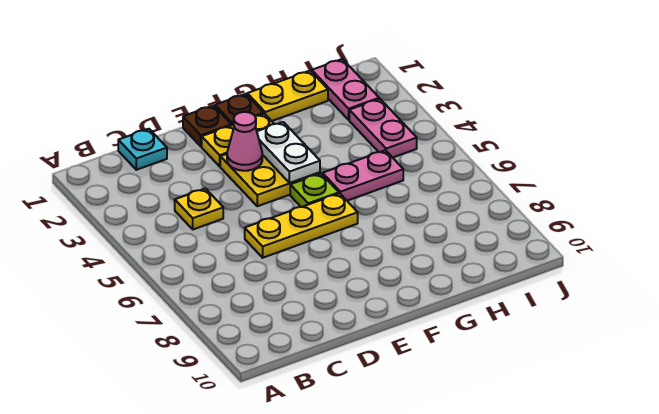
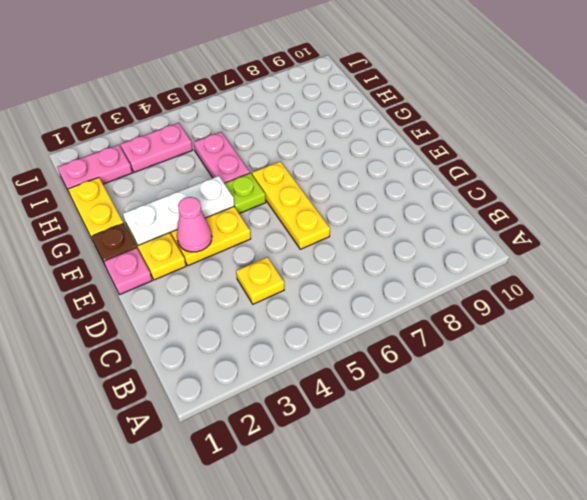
cyan 1x1 plate [118,129,167,170] -> none
brown 1x1 plate [183,105,231,146] -> pink 1x1 plate [104,248,152,295]
white 1x2 plate [257,122,320,183] -> white 1x3 plate [123,176,234,245]

